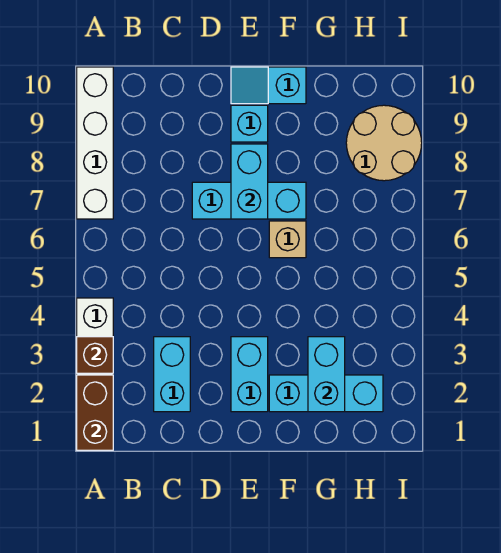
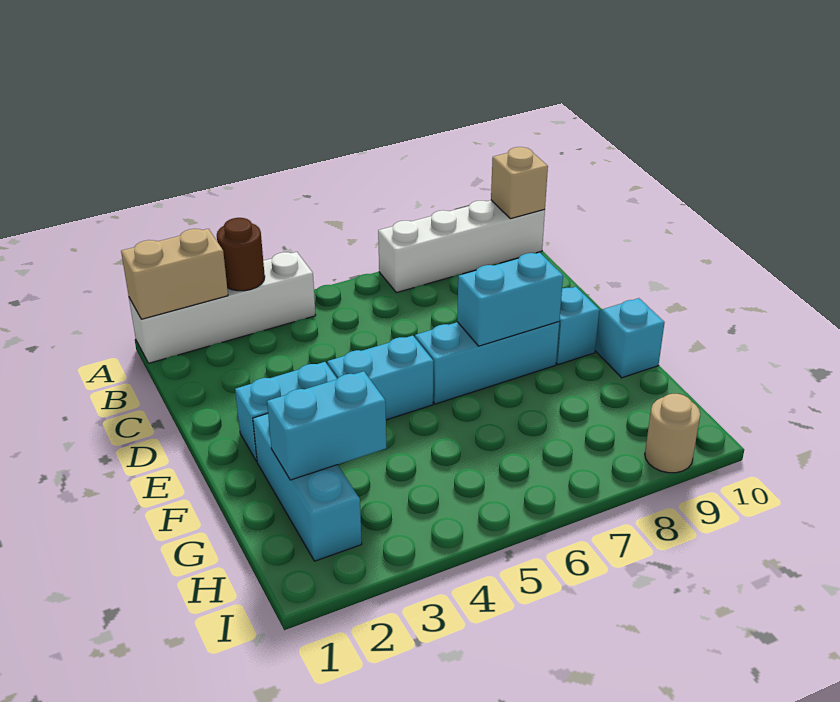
brown 1x2 brick [77,375,113,450] -> tan 1x2 brick [121,229,228,319]
brown 1x1 brick [77,337,113,373] -> brown 1x1 round brick [217,218,265,291]
cyan 1x2 brick [154,337,190,412] -> cyan 1x2 brick moved to [327,336,433,420]
cyan 1x3 brick [192,182,306,219] -> cyan 1x3 brick turned to [415,322,559,404]
tan 1x1 brick [269,221,306,258] -> tan 1x1 brick moved to [491,147,548,219]
tan 2x2 round brick [346,105,422,181] -> tan 1x1 round brick [645,394,700,473]

